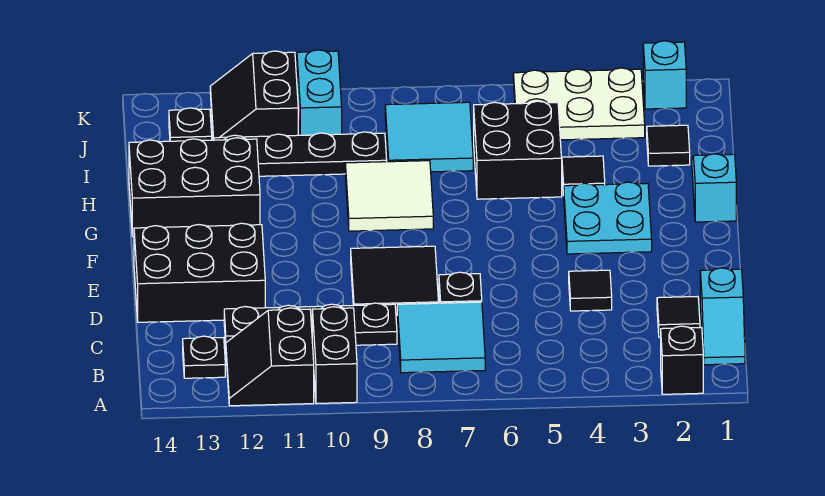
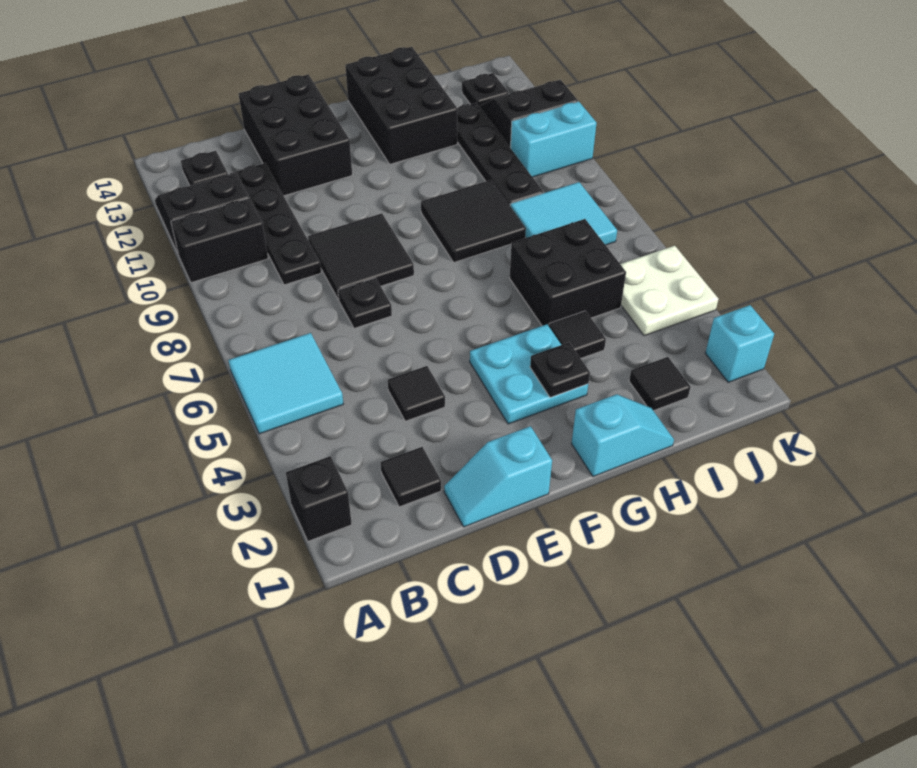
cyan 1x2 slope [700,268,745,365] -> cyan 1x2 slope moved to [444,426,552,527]
cyan 2x2 tile [397,302,485,373] -> cyan 2x2 tile moved to [228,333,343,434]
none -> black 1x1 plate [530,343,590,398]
white 2x2 tile [345,161,433,231] -> black 2x2 tile [421,180,526,262]
white 2x3 plate [513,68,645,140] -> white 2x2 plate [620,246,718,336]

